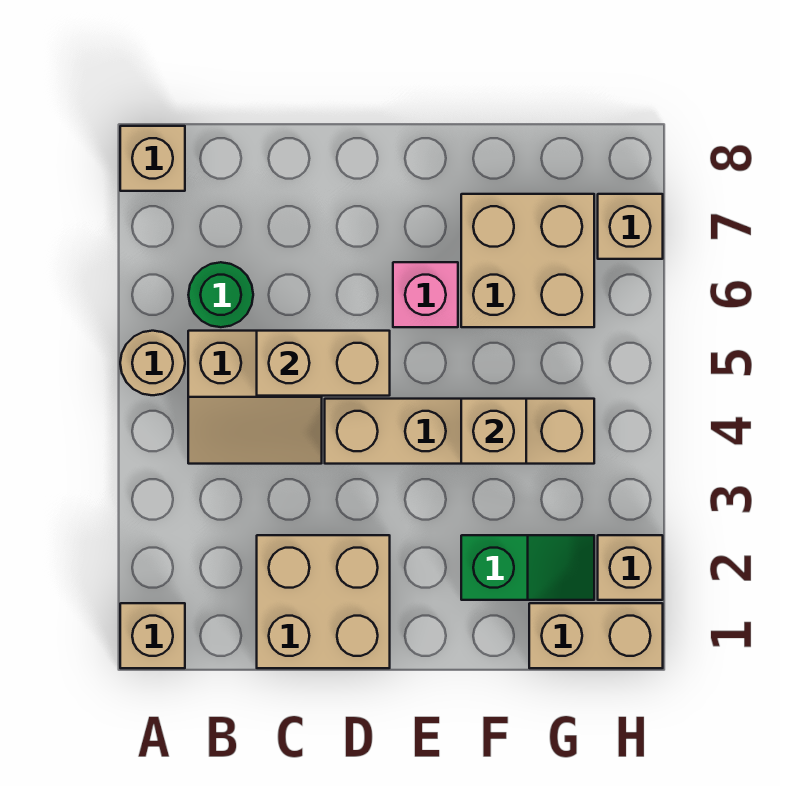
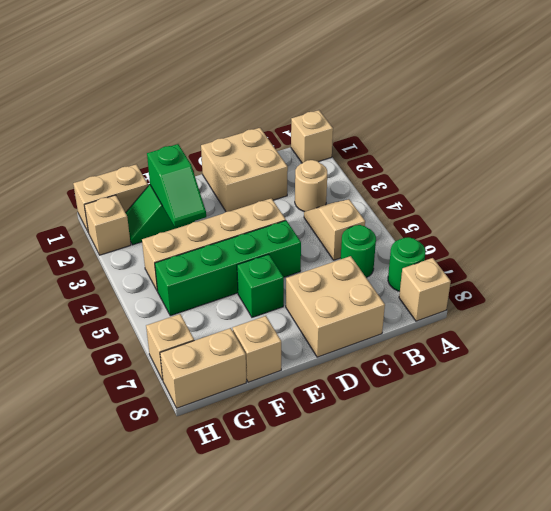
tan 1x1 round brick [120,331,185,395] -> tan 1x1 round brick moved to [295,160,327,212]
none -> green 1x1 round brick [388,237,426,291]
tan 2x2 slope [188,331,322,464] -> tan 1x2 slope [304,199,365,260]
tan 1x2 brick [257,331,390,396] -> tan 1x2 brick moved to [160,328,246,408]
none -> green 1x4 brick [155,221,301,316]
pink 1x1 brick [393,262,458,327] -> green 1x1 brick [237,254,284,317]
none -> green 1x2 slope [147,144,206,227]
tan 1x1 brick [461,399,526,464] -> tan 1x1 brick moved to [232,316,281,382]
tan 2x2 brick [461,194,594,327] -> tan 2x2 brick moved to [286,256,385,357]

